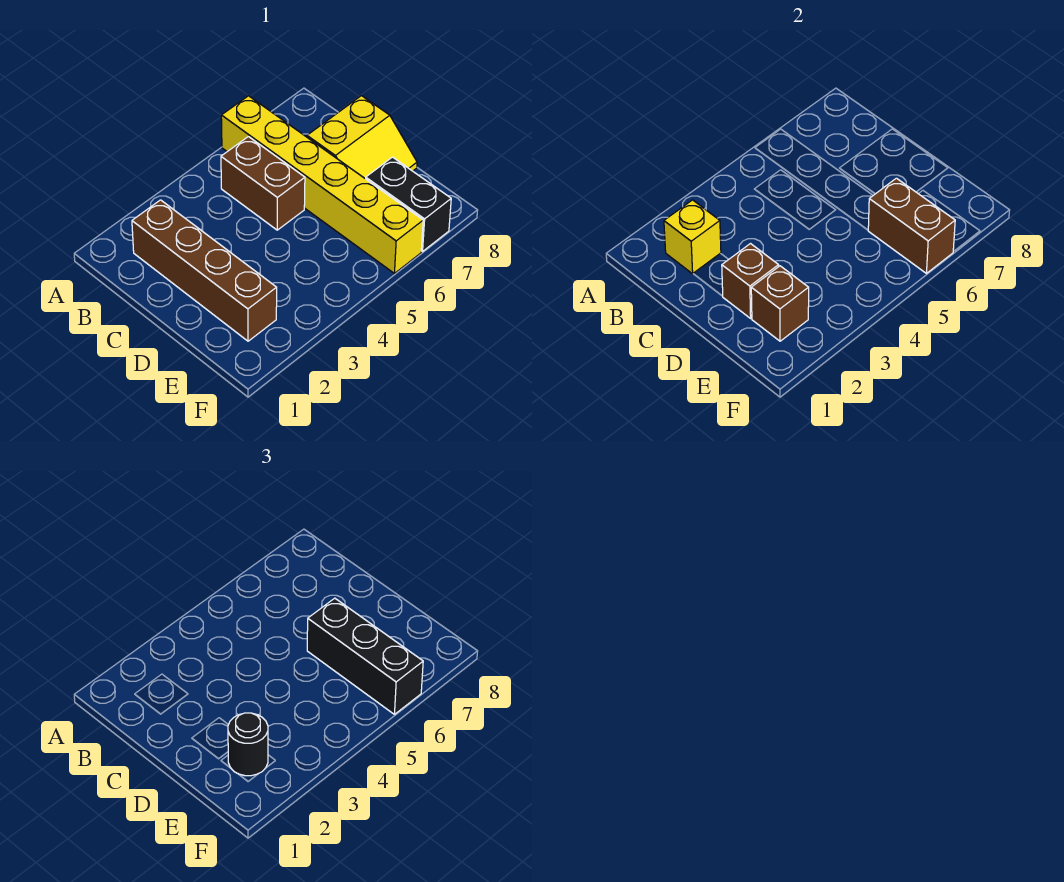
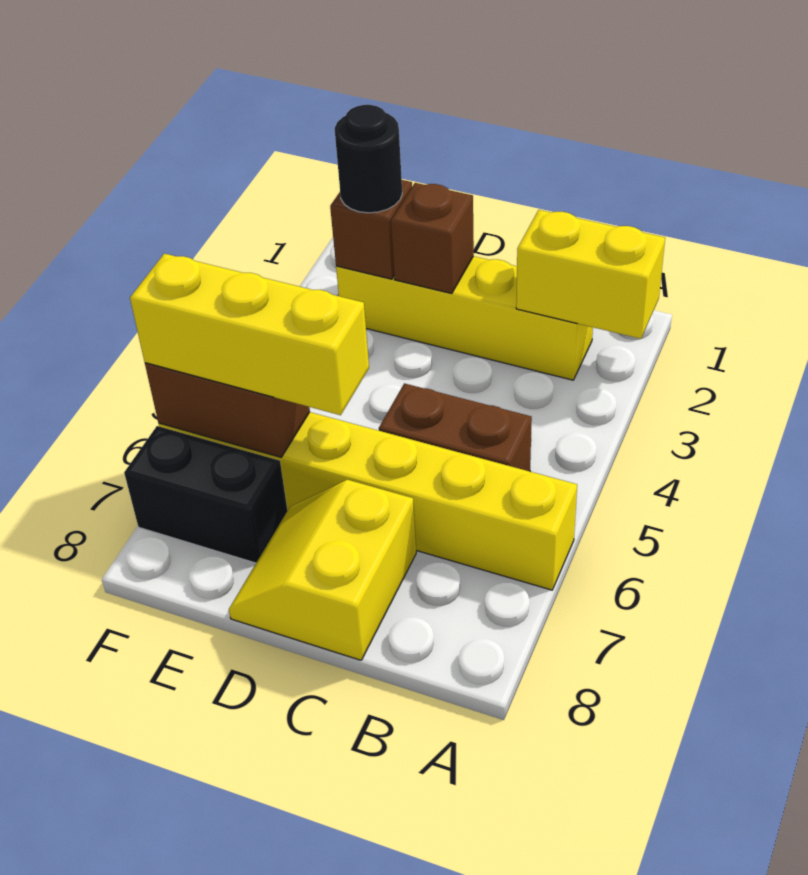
brown 1x4 brick [132,200,277,341] -> yellow 1x4 brick [336,256,593,380]
yellow 1x1 brick [664,200,721,274] -> yellow 1x2 brick [516,210,665,339]
black 1x3 brick [307,598,423,714] -> yellow 1x3 brick [130,254,369,415]

